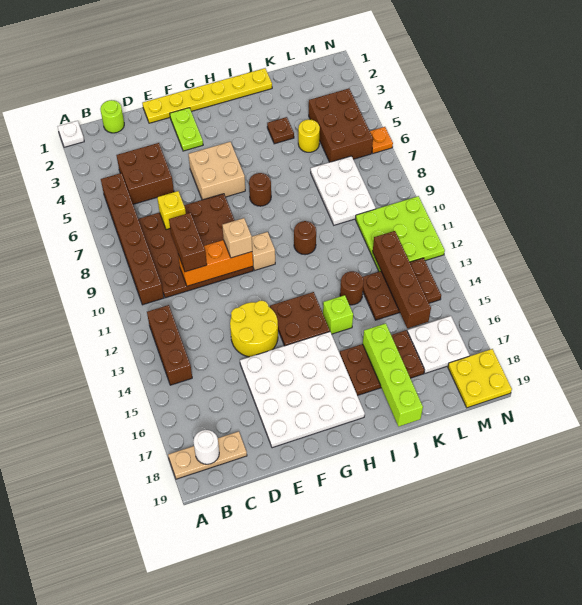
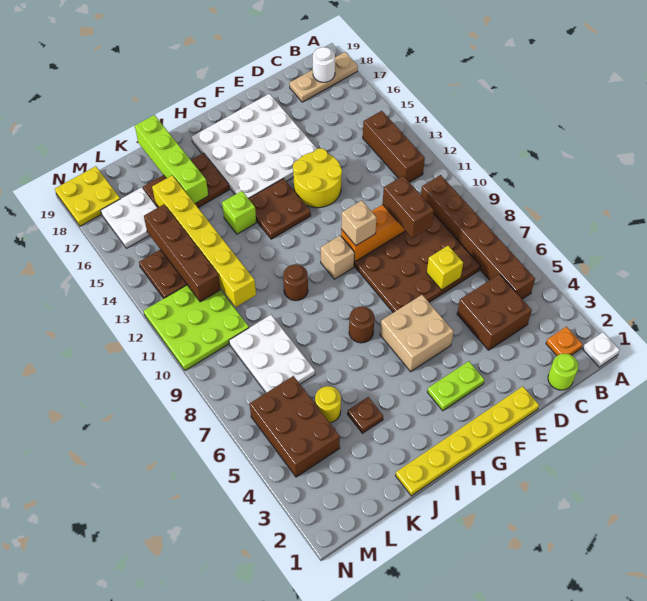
lime 1x2 plate [170,108,203,151] -> lime 1x2 plate turned to [427,361,484,411]
brown 1x1 round brick [340,271,364,305] -> none
none -> yellow 1x6 brick [152,175,256,307]
orange 1x1 plate [370,127,393,153] -> orange 1x1 plate moved to [546,327,582,356]

